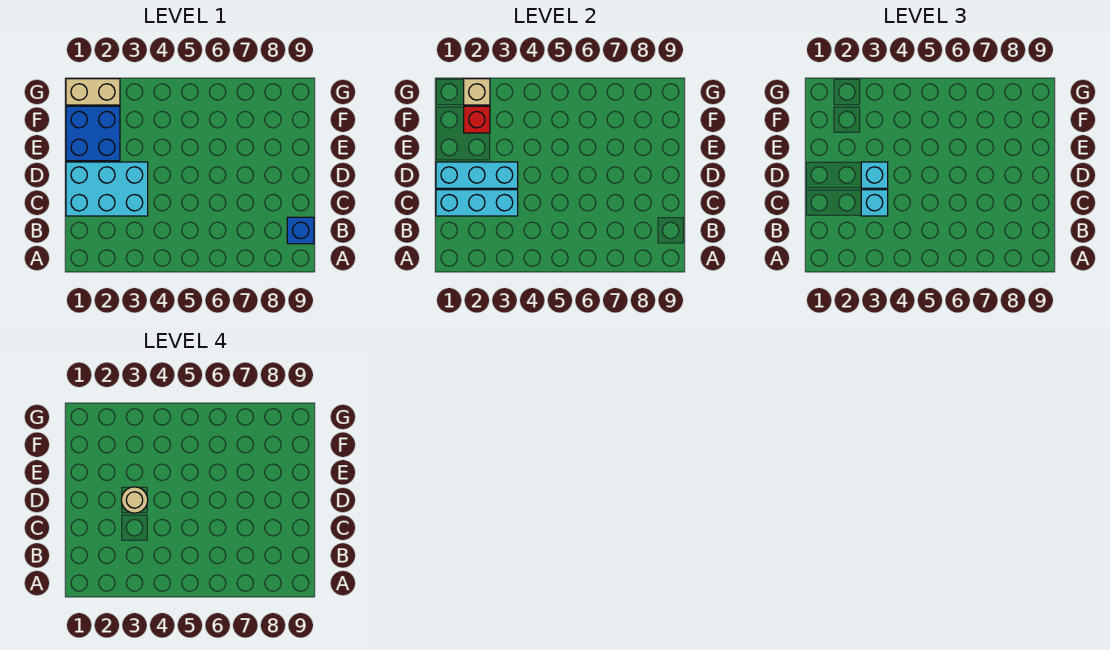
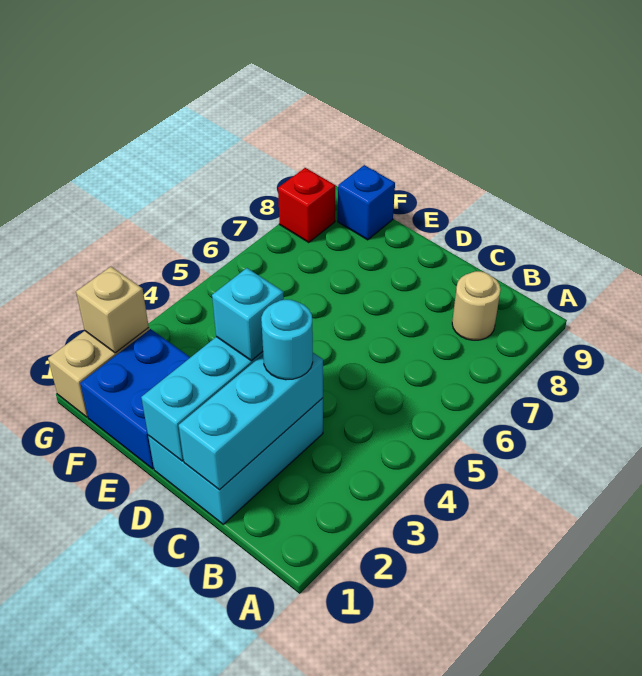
blue 1x1 brick [287,217,314,244] -> blue 1x1 brick moved to [338,165,395,240]
cyan 1x1 brick [861,190,888,216] -> cyan 1x1 round brick [261,300,313,380]
tan 1x1 round brick [121,487,148,513] -> tan 1x1 round brick moved to [452,271,501,340]
red 1x1 brick [464,106,490,133] -> red 1x1 brick moved to [278,168,335,242]

